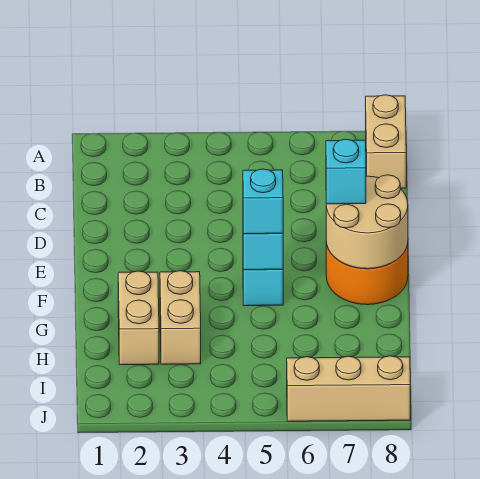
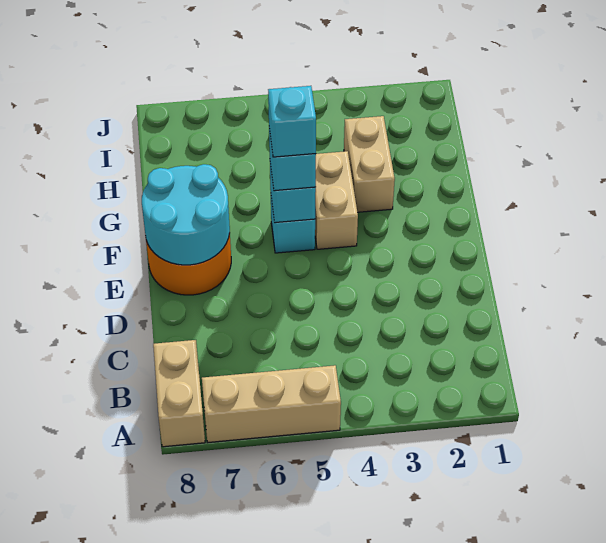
tan 2x2 round brick [326,175,408,269] -> cyan 2x2 round brick [142,164,230,265]
cyan 1x1 brick [326,139,366,204] -> cyan 1x1 brick moved to [268,86,316,157]
tan 1x2 brick [118,271,159,365] -> tan 1x2 brick moved to [315,151,358,249]
tan 1x3 brick [287,356,410,421] -> tan 1x3 brick moved to [202,365,341,442]

